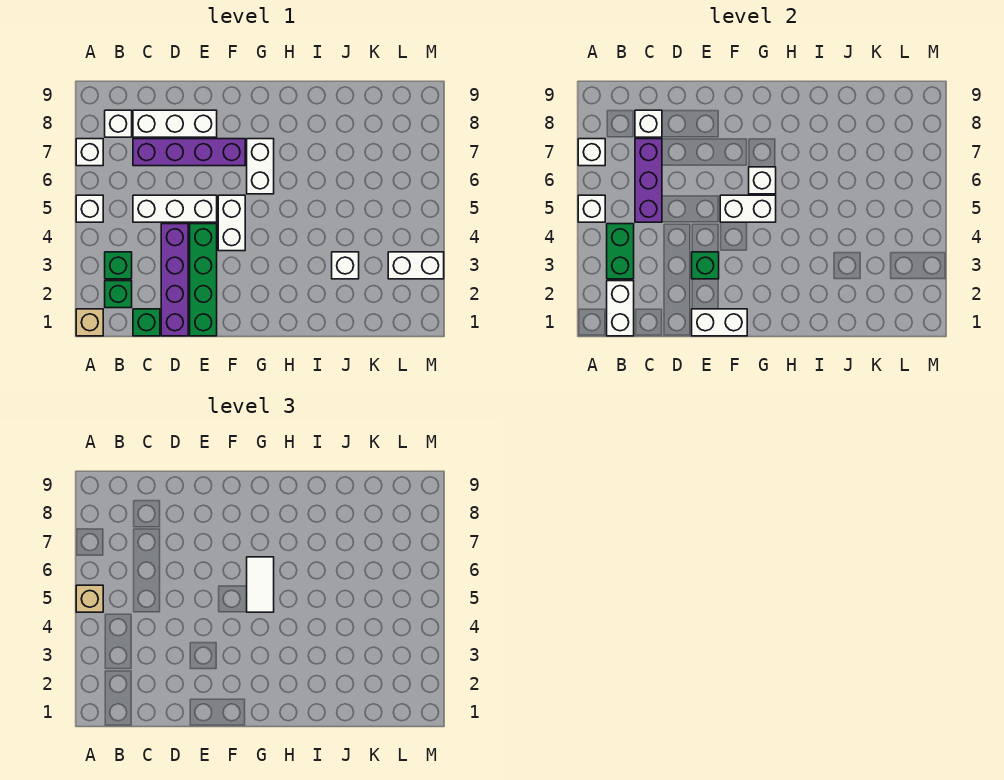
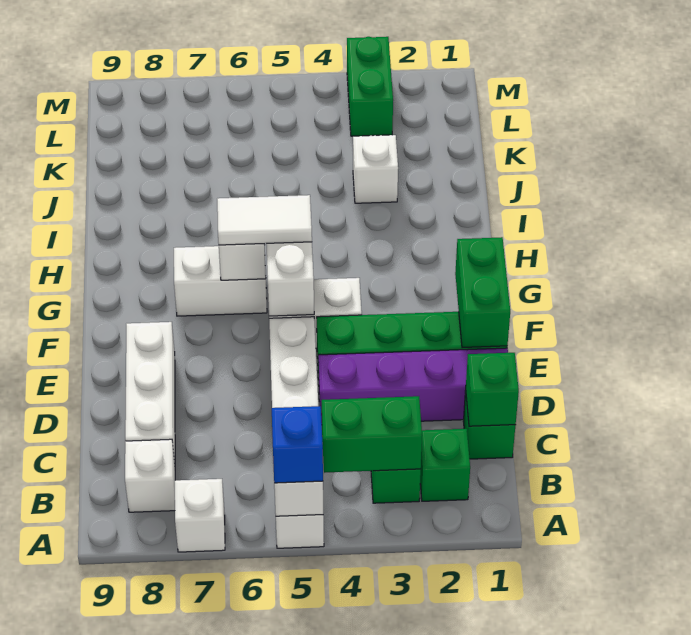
tan 1x1 brick [76,309,103,336] -> none
tan 1x1 brick [76,585,103,612] -> blue 1x1 brick [272,406,323,483]
white 1x1 brick [578,139,605,166] -> none
white 1x2 brick [607,281,634,336] -> none
purple 1x3 brick [635,139,662,222] -> none
purple 1x4 brick [133,139,245,166] -> none
white 1x1 brick [635,110,662,137] -> none
white 1x2 brick [692,309,747,336] -> green 1x2 brick [455,237,510,348]
green 1x1 brick [692,252,719,279] -> green 1x1 brick moved to [466,353,519,426]
white 1x2 brick [388,252,444,279] -> green 1x2 brick [347,37,393,136]

